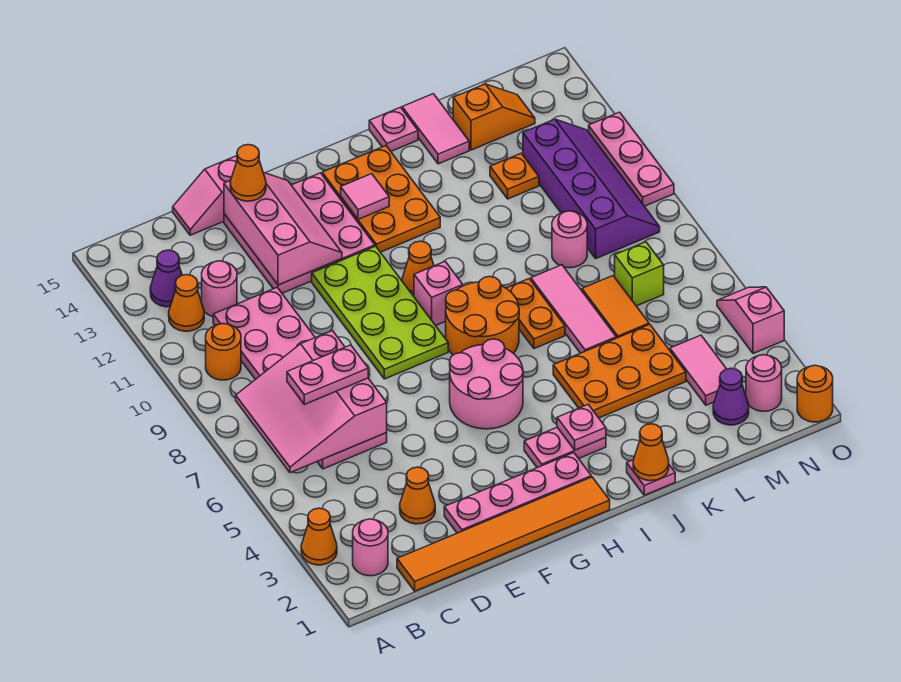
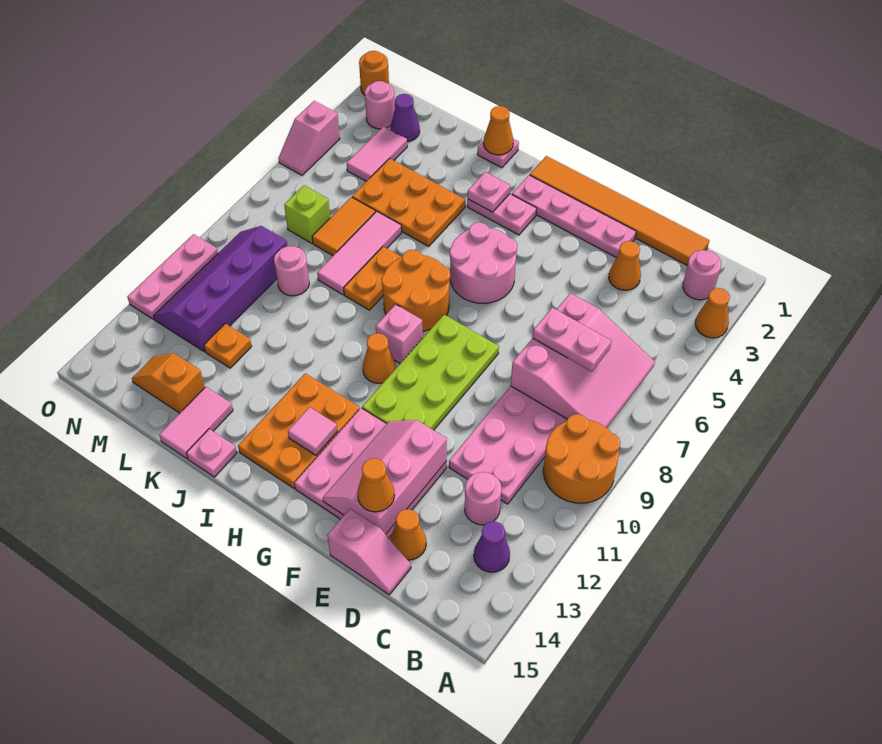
orange 1x1 round brick [206,324,241,380] -> orange 2x2 round brick [543,414,620,503]
orange 1x1 cone [169,275,204,331] -> orange 1x1 cone moved to [391,509,426,560]

